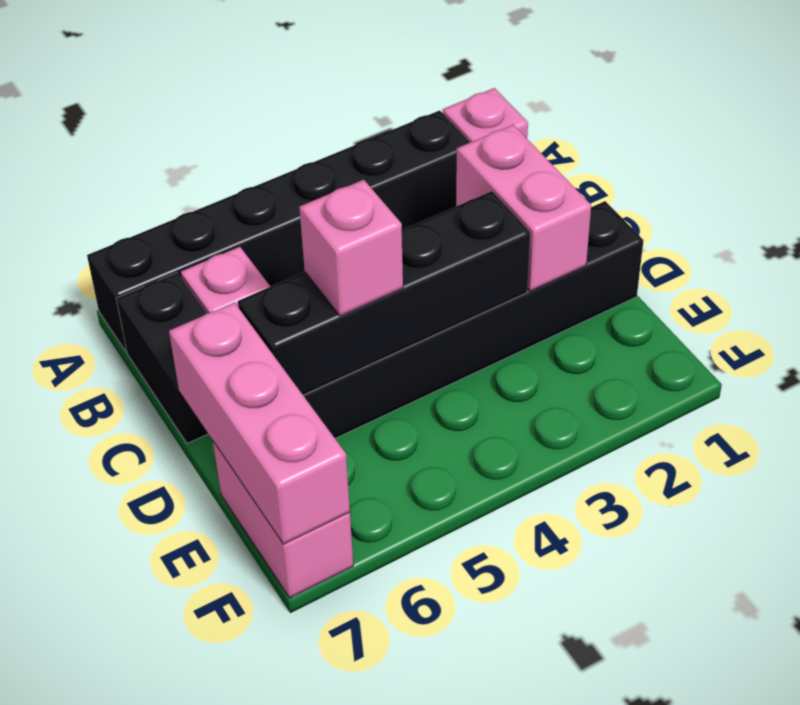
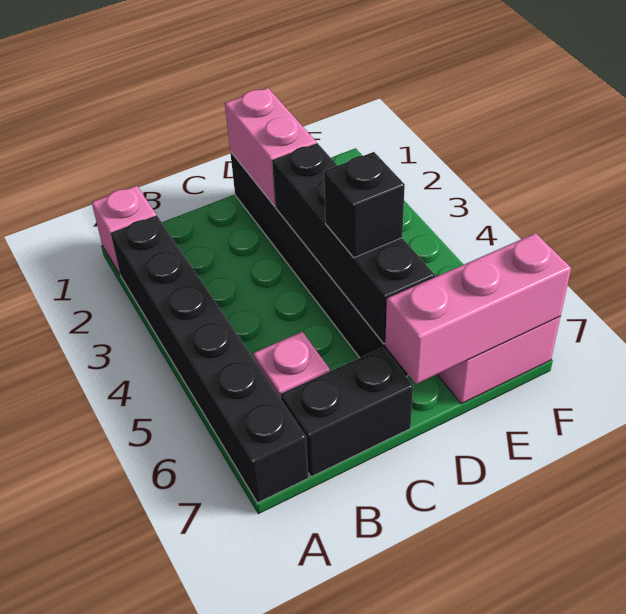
pink 1x2 brick [456,125,591,291] -> pink 1x2 brick turned to [225,88,316,206]
pink 1x1 brick [299,180,403,316] -> black 1x1 brick [324,152,405,258]

